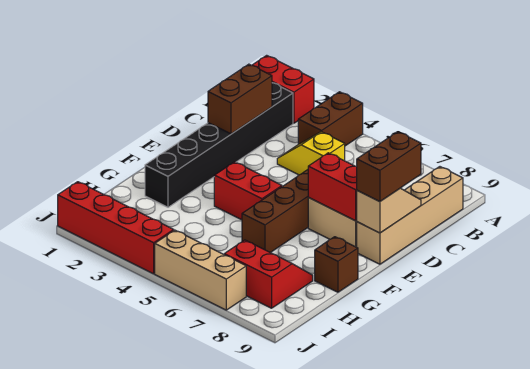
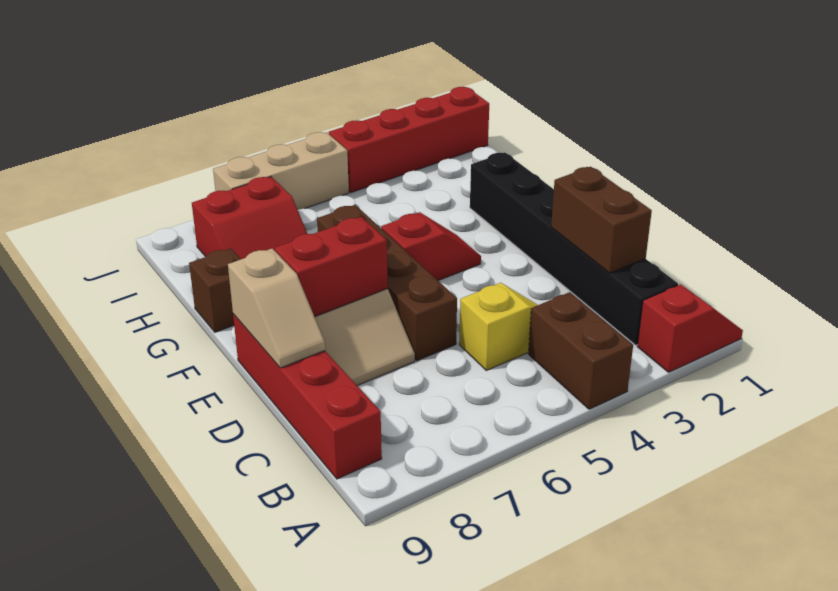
red 1x2 brick [252,55,314,123] -> red 1x2 slope [637,284,743,372]
tan 1x4 brick [357,167,463,264] -> red 1x4 brick [233,314,382,479]
brown 1x2 brick [357,132,421,202] -> none
red 1x2 brick [214,162,282,220] -> red 1x2 slope [381,212,481,281]

